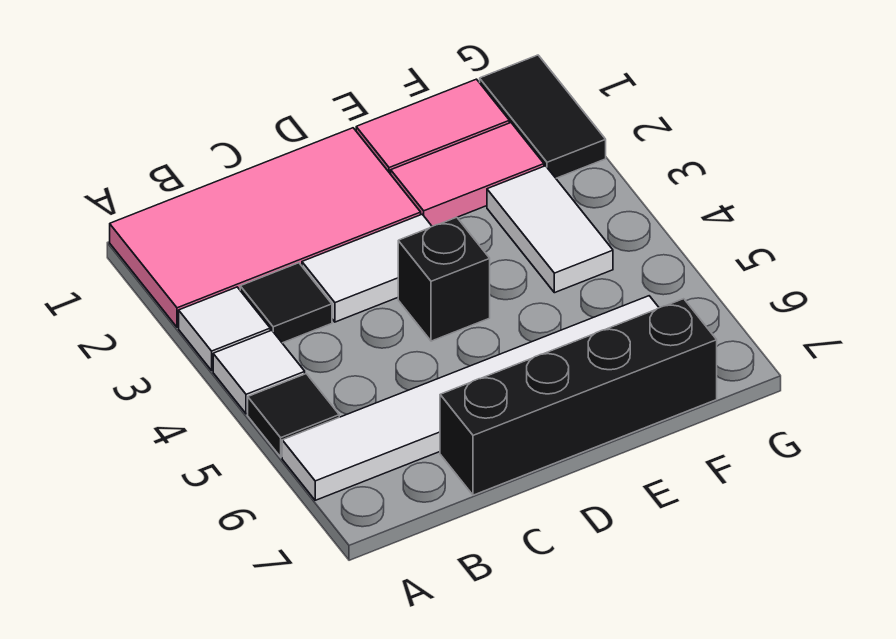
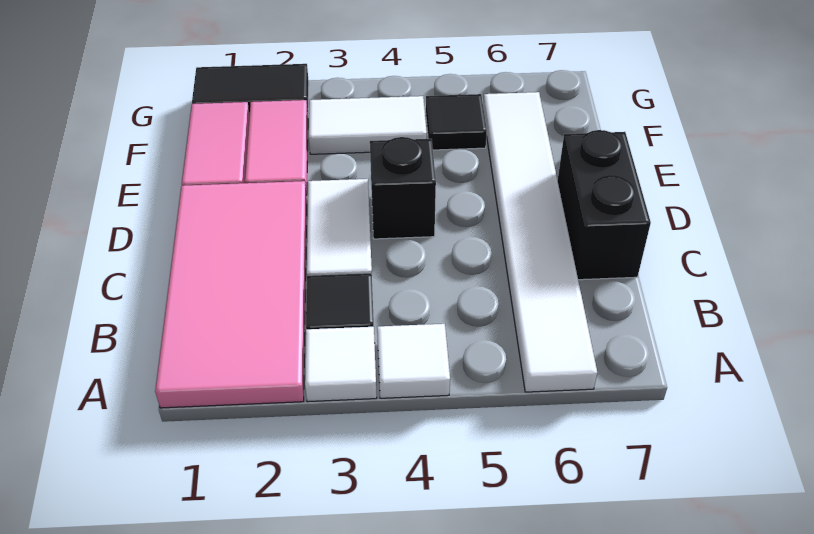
black 1x1 tile [248,374,339,457] -> black 1x1 tile moved to [426,94,487,150]
black 1x4 brick [440,299,717,495] -> black 1x2 brick [558,130,651,280]

